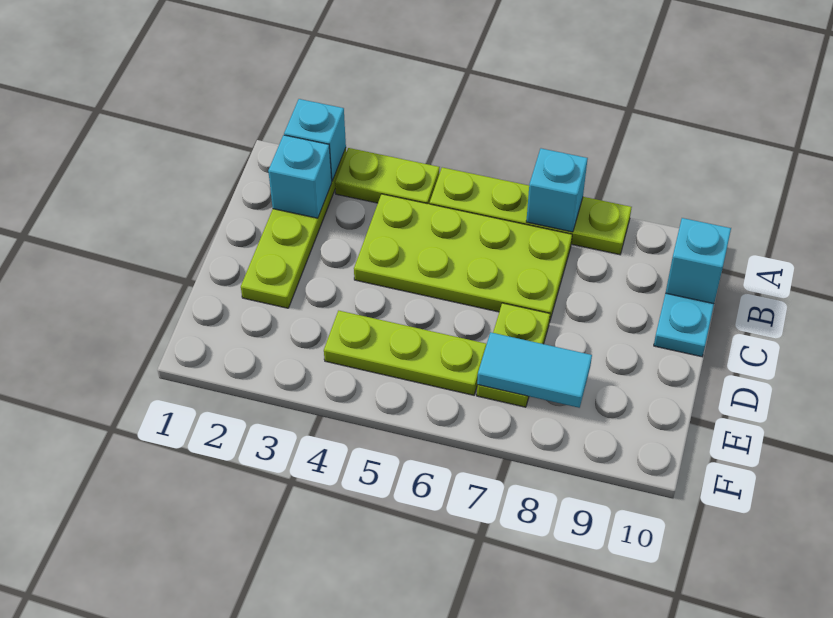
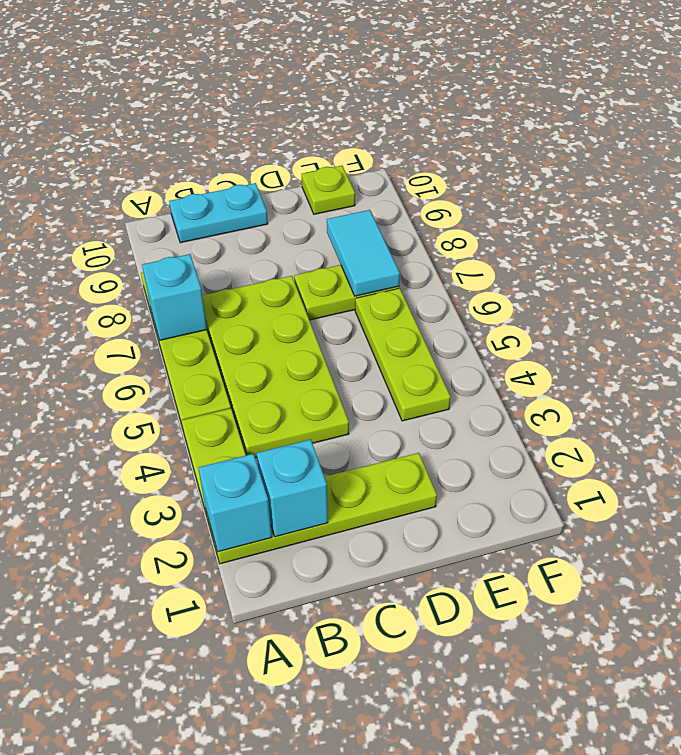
cyan 1x1 brick [666,218,731,304] -> none
none -> lime 1x1 plate [302,166,355,214]

